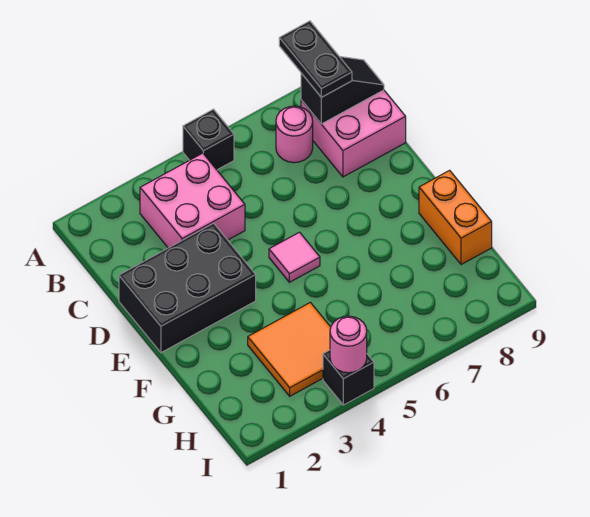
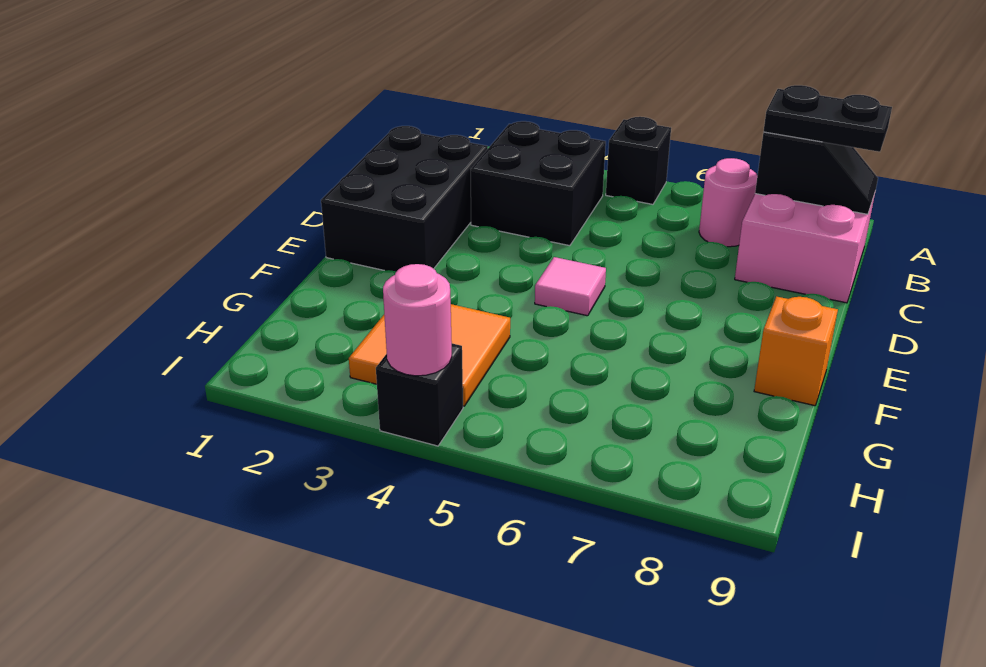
black 1x2 plate [279,21,352,97] -> black 1x2 plate turned to [763,85,892,152]
pink 2x2 brick [140,153,245,248] -> black 2x2 brick [471,121,606,246]
black 2x3 brick [119,223,256,353] -> black 2x3 brick turned to [321,126,488,272]
orange 1x2 brick [419,170,492,265] -> orange 1x1 brick [754,297,838,406]

